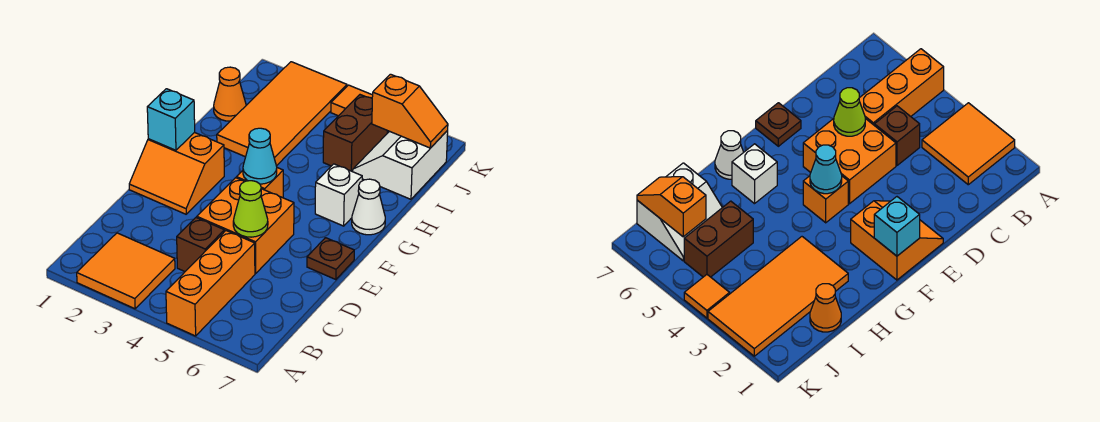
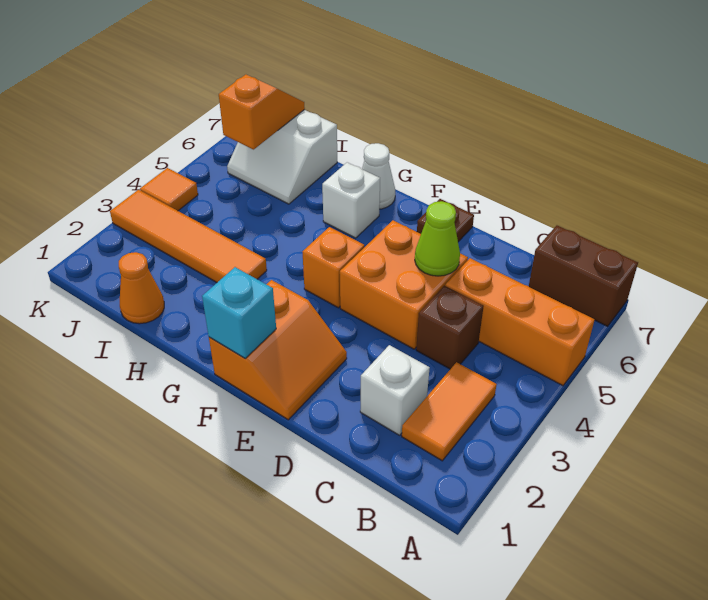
orange 2x2 tile [77,233,175,309] -> orange 1x2 tile [402,362,497,461]
none -> white 1x1 brick [360,345,430,435]
cyan 1x1 cone [243,128,277,184] -> none
orange 2x4 tile [217,62,347,166] -> orange 1x4 tile [110,190,267,282]
brown 1x2 brick [323,95,387,172] -> brown 1x2 brick moved to [529,226,638,326]

